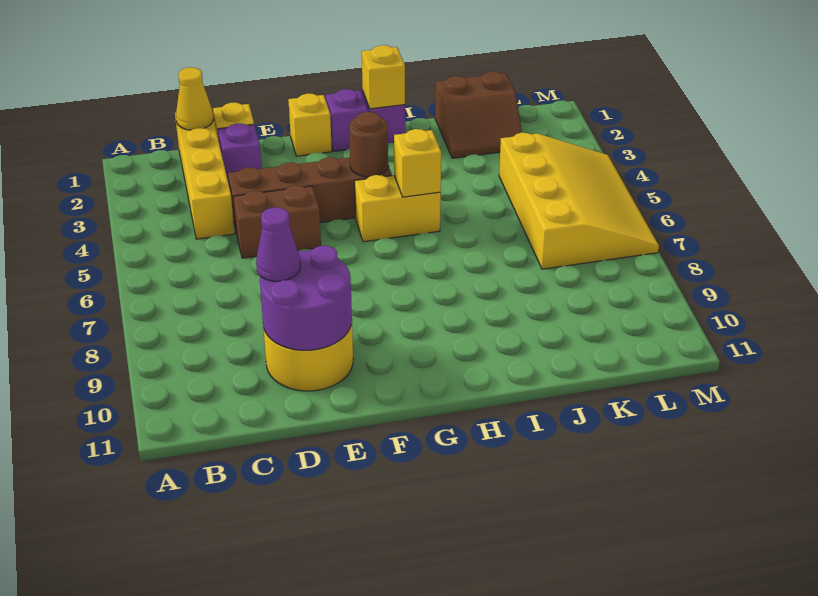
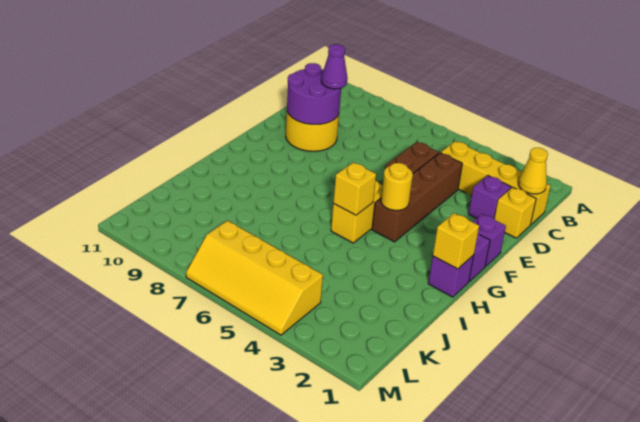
yellow 1x1 brick [288,94,332,156] -> purple 1x1 brick [473,214,506,267]
brown 1x1 round brick [349,112,388,177] -> yellow 1x1 round brick [381,163,413,210]
brown 2x2 slope [435,72,522,158] -> none
yellow 3x4 slope [499,133,659,269] -> yellow 2x4 slope [186,220,323,335]

